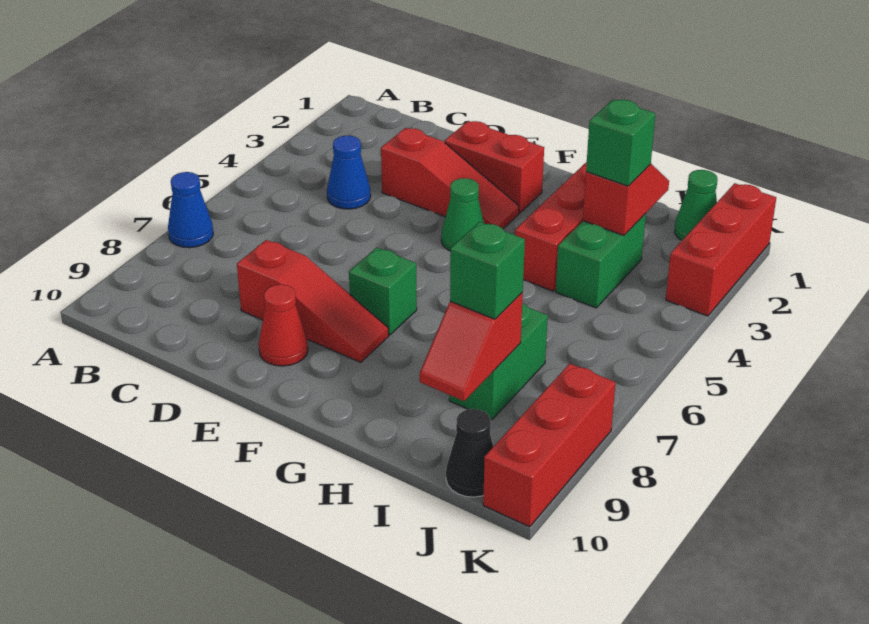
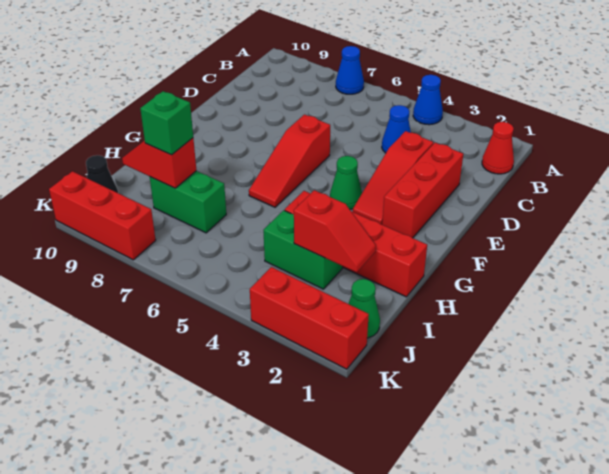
none -> blue 1x1 cone [413,75,443,125]
red 1x3 slope [237,240,389,362] -> red 1x3 slope moved to [249,115,330,207]
red 1x2 brick [445,121,544,213] -> red 1x3 brick [382,143,463,238]
red 1x1 cone [259,284,308,366] -> red 1x1 cone moved to [482,122,514,174]
green 1x1 brick [349,248,417,335] -> none
green 1x1 brick [586,100,655,186] -> none

